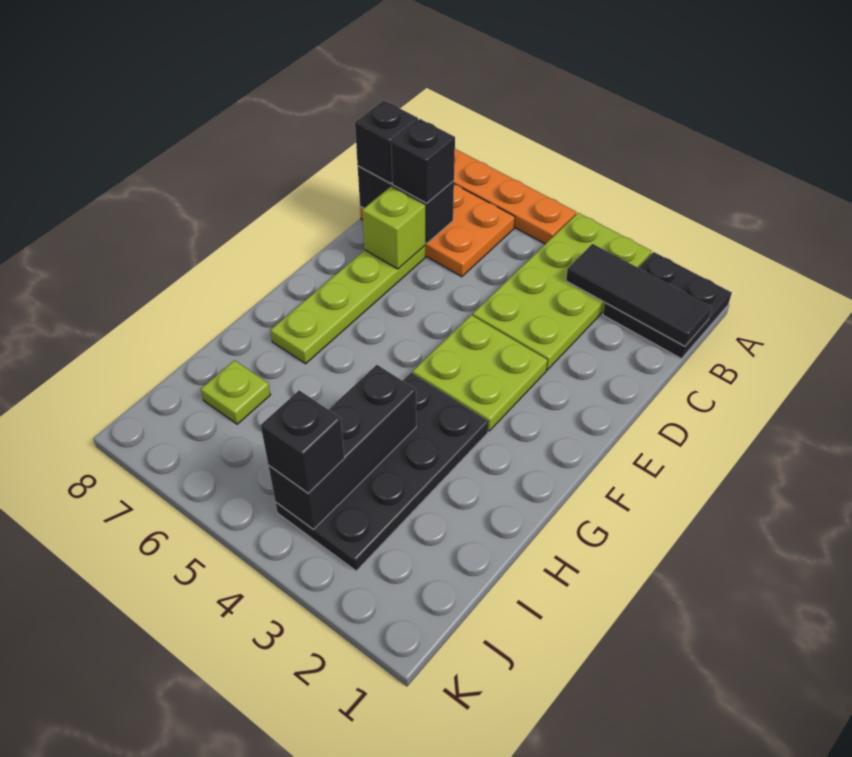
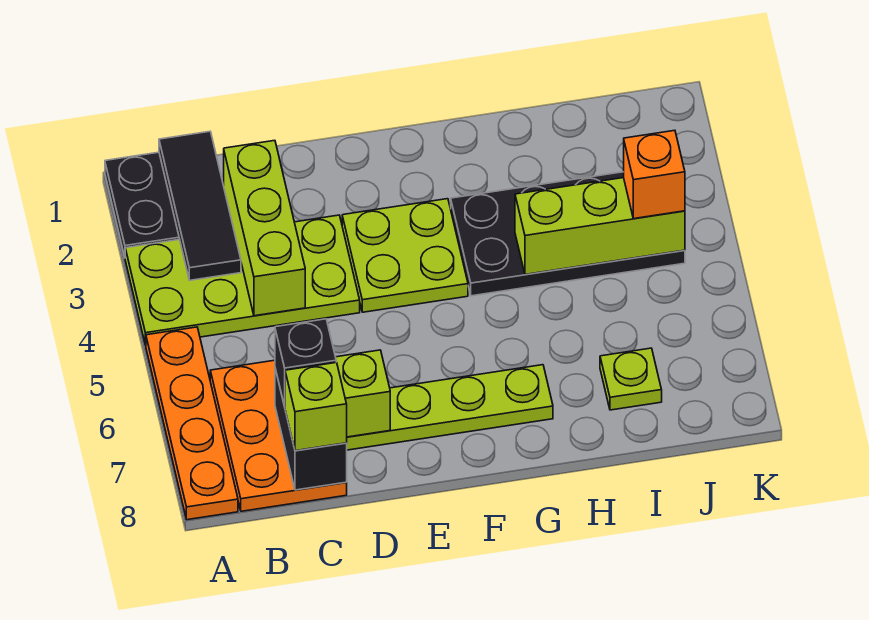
none -> lime 1x3 brick [224,140,305,316]
black 1x1 brick [355,101,418,183] -> lime 1x1 brick [285,362,347,451]
black 1x3 brick [269,365,416,529] -> lime 1x3 brick [515,178,685,274]
black 1x1 brick [261,390,345,493] -> orange 1x1 brick [624,130,685,219]

